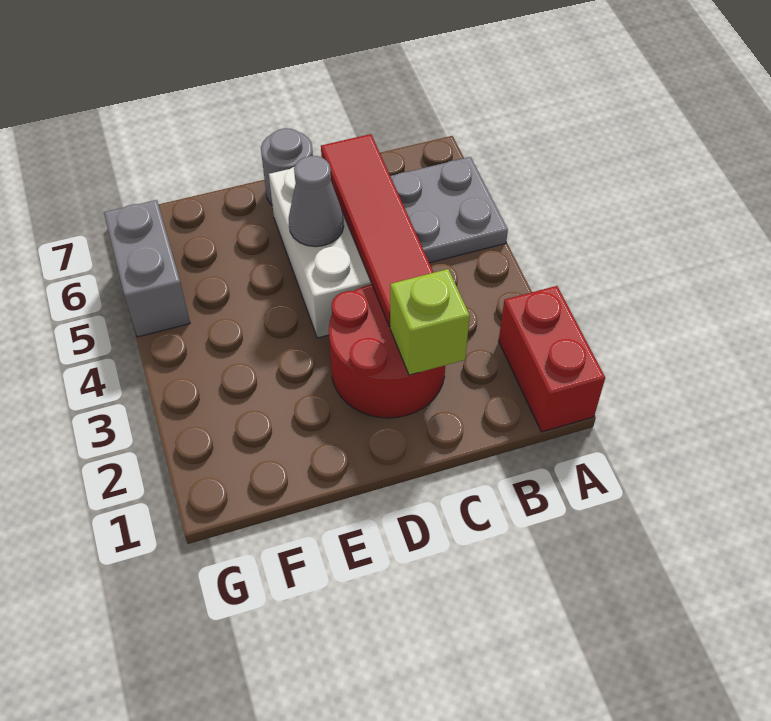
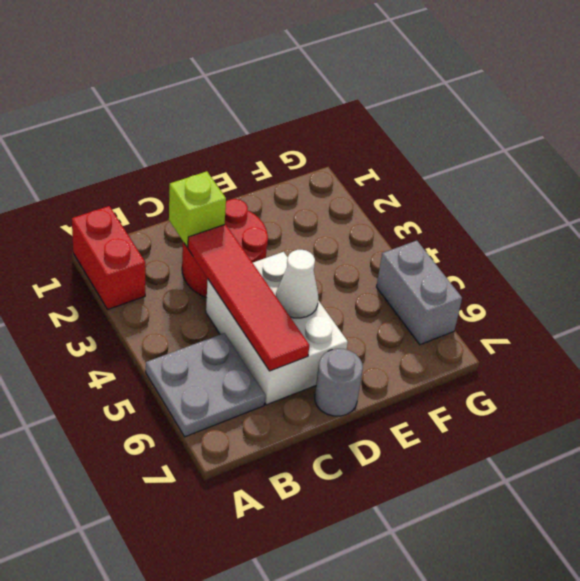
grey 1x1 cone [289,156,344,247] -> white 1x1 cone [276,250,318,318]

